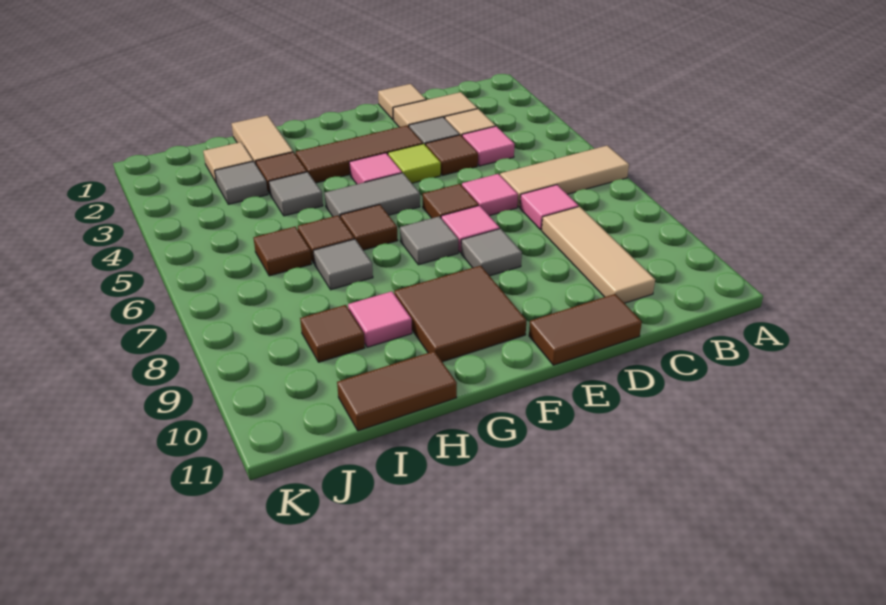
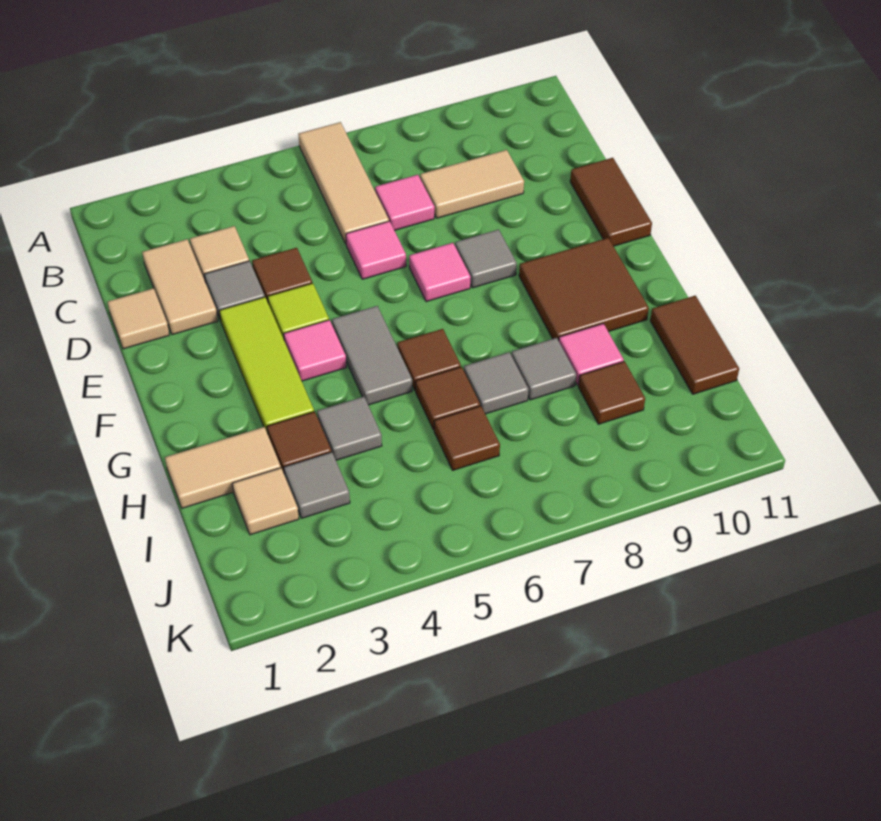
pink 1x1 tile [462,126,515,166] -> none
tan 1x3 tile [542,207,655,303] -> tan 1x2 tile [420,150,524,218]
brown 1x3 tile [296,125,423,183] -> lime 1x3 tile [219,297,314,434]
brown 1x1 tile [423,184,479,218] -> none
grey 1x1 tile [400,216,458,265] -> grey 1x1 tile moved to [512,338,576,400]

